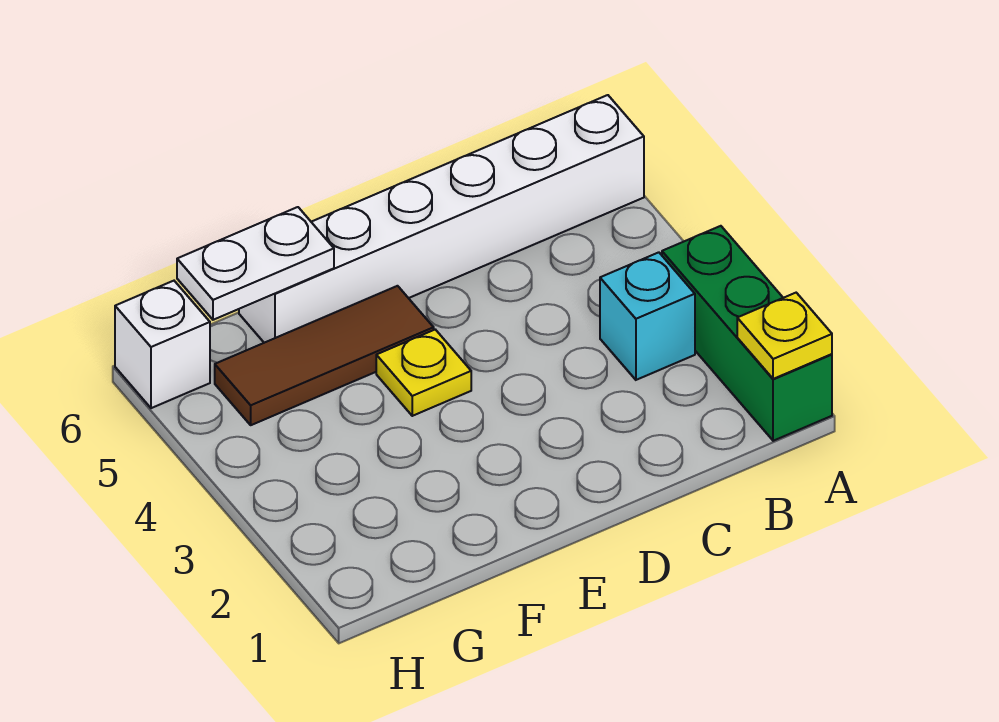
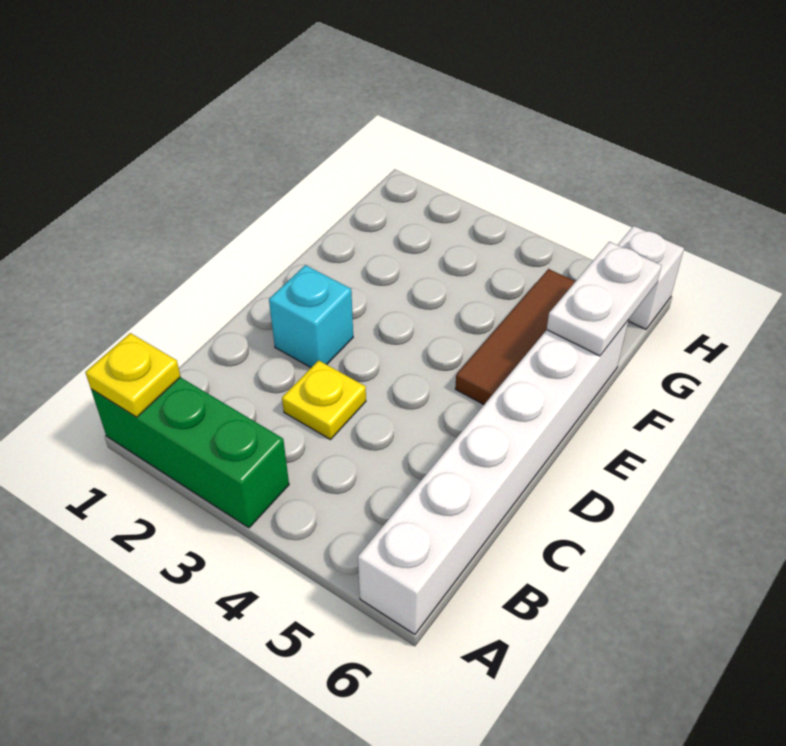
cyan 1x1 brick [600,252,695,380] -> cyan 1x1 brick moved to [269,265,353,367]
yellow 1x1 plate [376,330,471,416] -> yellow 1x1 plate moved to [282,360,366,440]

